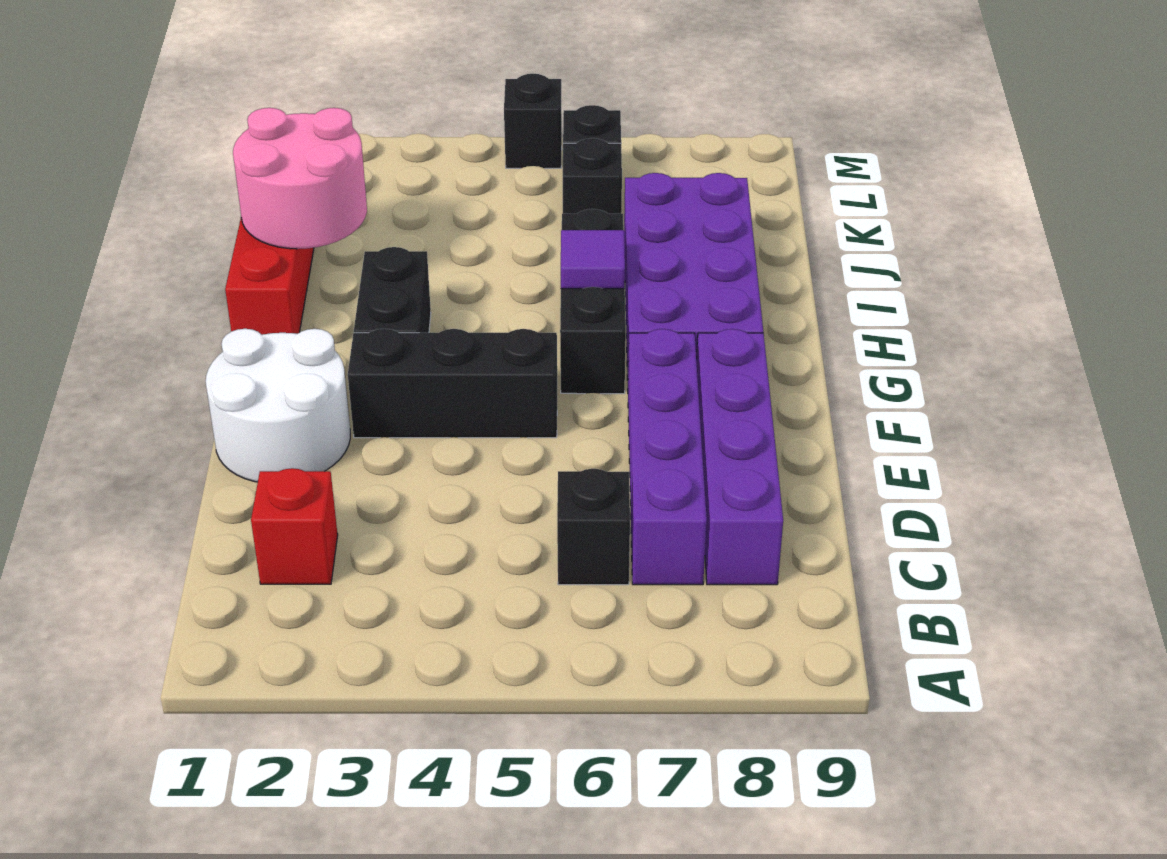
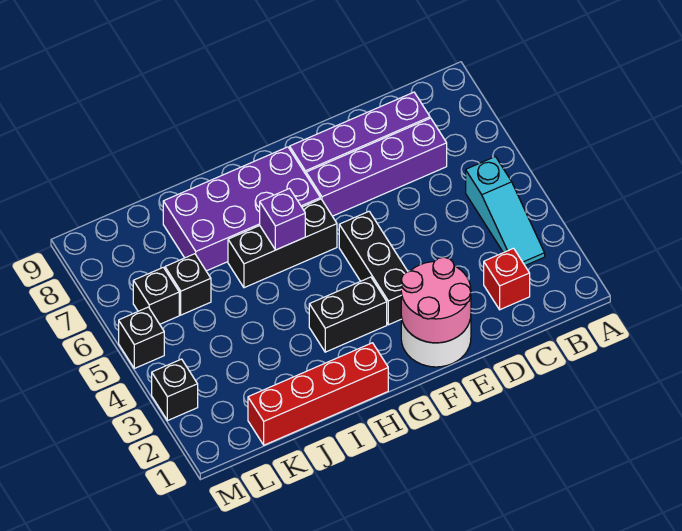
none -> cyan 1x3 slope [466,157,545,265]
black 1x1 brick [557,469,630,585] -> black 1x1 brick moved to [152,359,198,421]
purple 1x1 tile [561,230,625,289] -> purple 1x1 brick [260,189,305,250]
pink 2x2 round brick [233,108,367,249] -> pink 2x2 round brick moved to [401,257,471,343]

